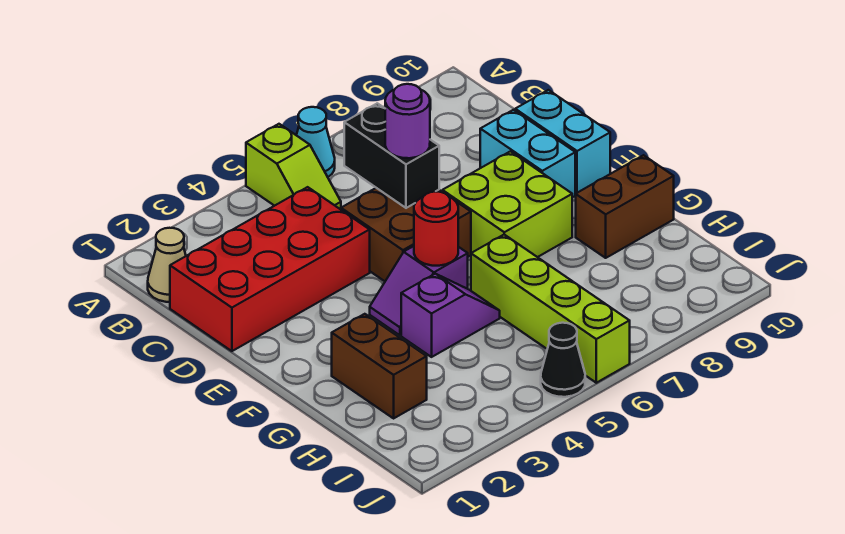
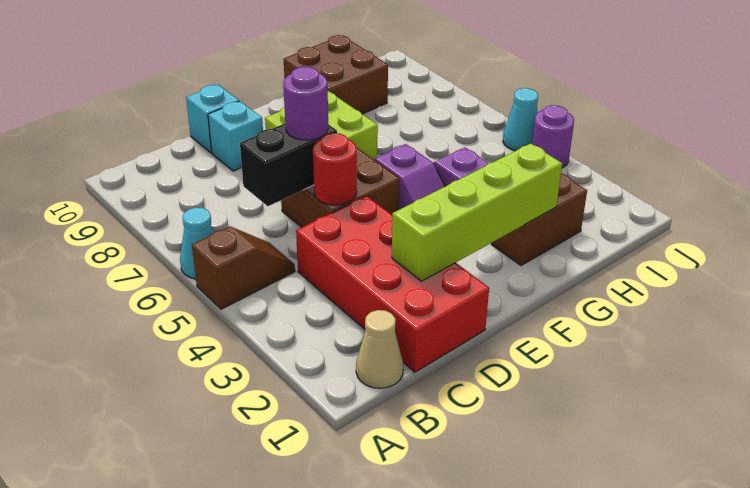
lime 1x2 slope [246,124,341,209] -> brown 1x2 slope [192,227,295,309]
cyan 1x2 brick [480,110,575,198] -> cyan 1x1 brick [208,101,263,171]
cyan 1x2 brick [515,90,610,194] -> cyan 1x1 brick [186,85,239,153]
red 1x1 round brick [414,191,458,266] -> red 1x1 round brick moved to [313,133,357,205]
lime 1x4 brick [471,235,630,383] -> lime 1x4 brick moved to [392,143,562,281]
brown 1x2 brick [576,155,674,258] -> brown 2x2 brick [284,35,388,114]
none -> purple 1x1 round brick [532,105,574,168]
black 1x1 cone [541,323,585,397] -> cyan 1x1 cone [503,88,538,151]

